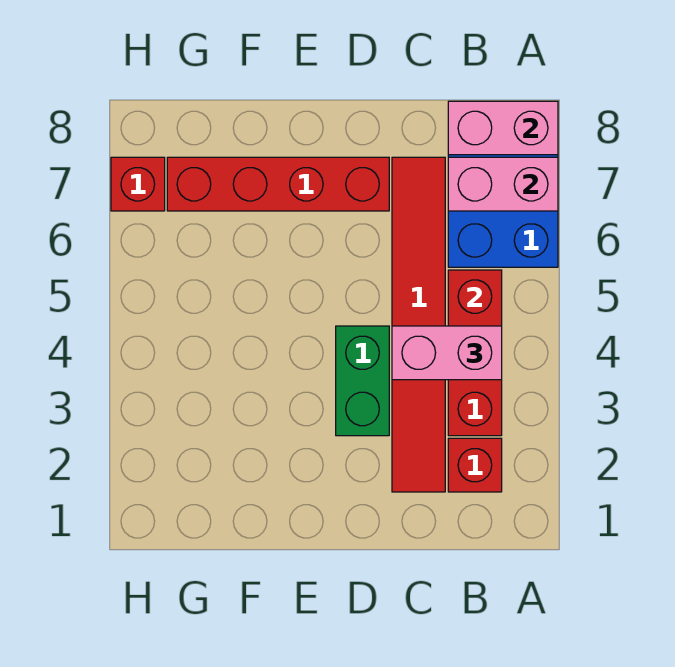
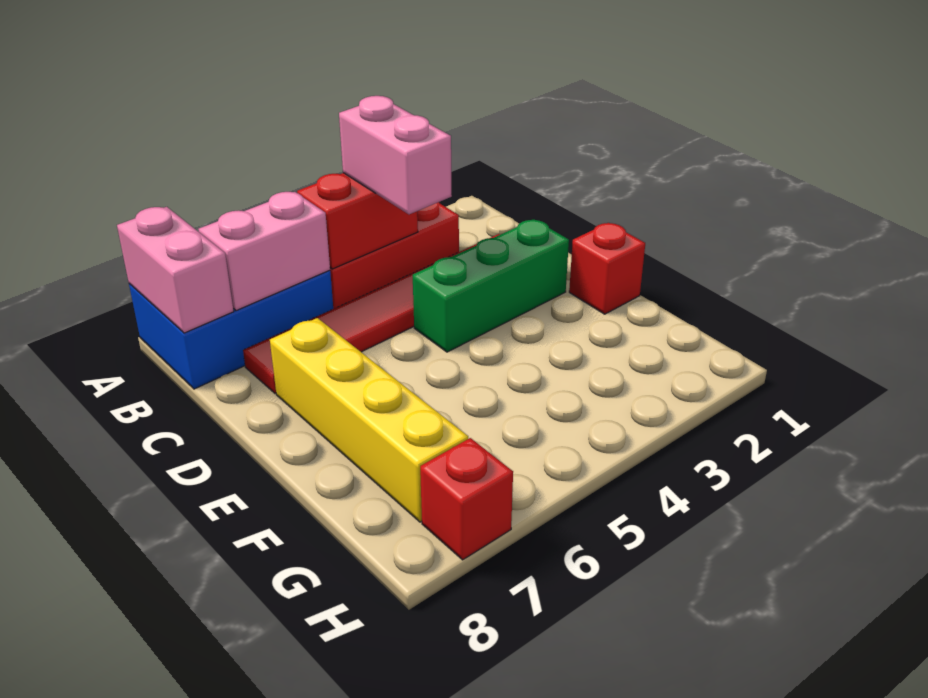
pink 1x2 brick [448,157,558,211] -> pink 1x2 brick turned to [198,192,330,311]
red 1x1 brick [448,438,502,492] -> red 1x1 brick moved to [569,223,645,314]
green 1x2 brick [336,326,389,436] -> green 1x3 brick [413,219,569,352]
red 1x4 brick [167,157,389,211] -> yellow 1x4 brick [270,318,468,522]

